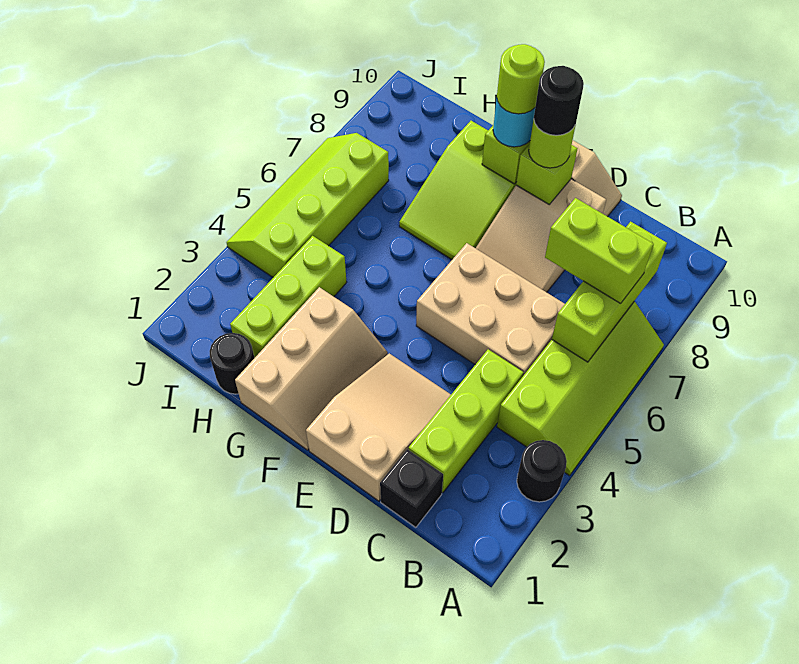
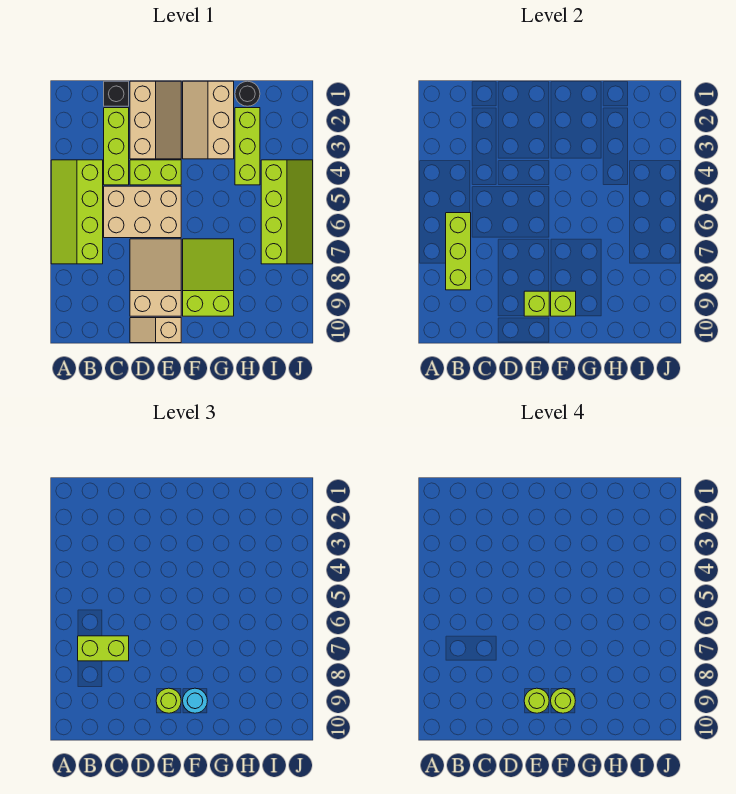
black 1x1 round brick [517,440,567,502] -> none
tan 2x3 slope [306,353,451,501] -> tan 2x3 slope turned to [130,81,181,159]
none -> lime 1x2 brick [130,160,181,185]
black 1x1 round brick [534,66,584,135] -> lime 1x1 round brick [524,688,549,713]

